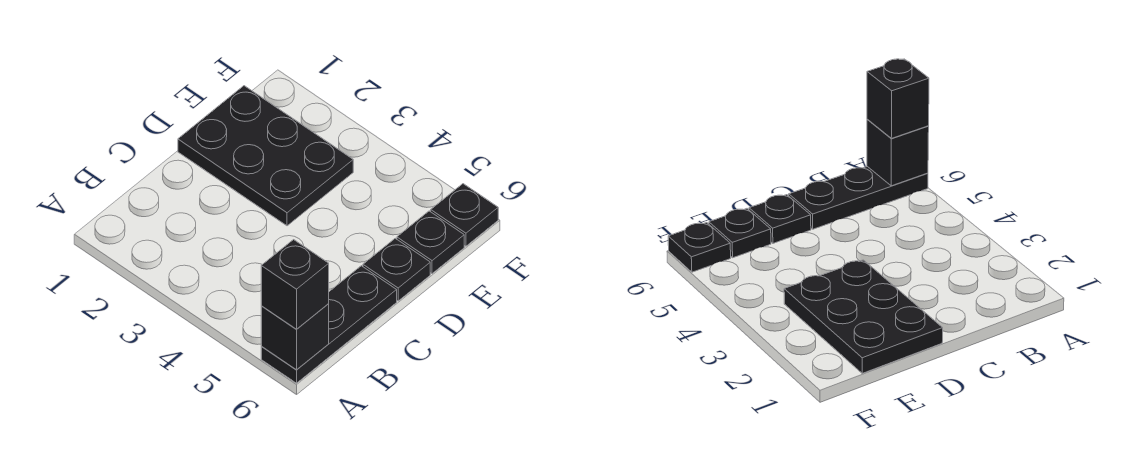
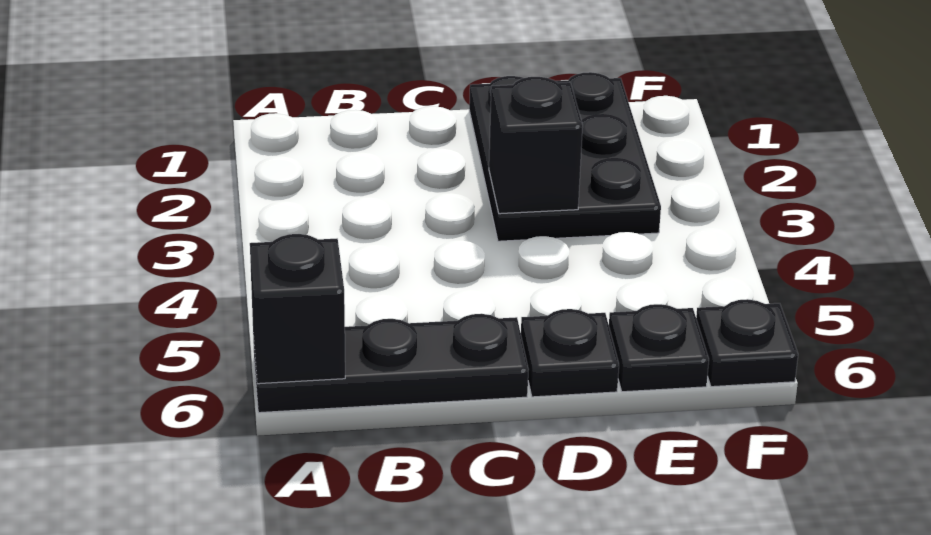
black 1x1 brick [261,240,329,329] -> black 1x1 brick moved to [489,77,583,214]

